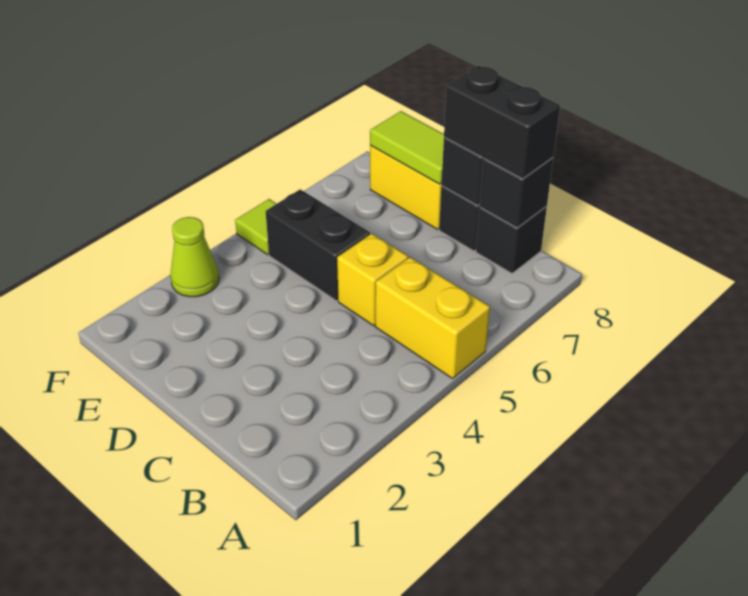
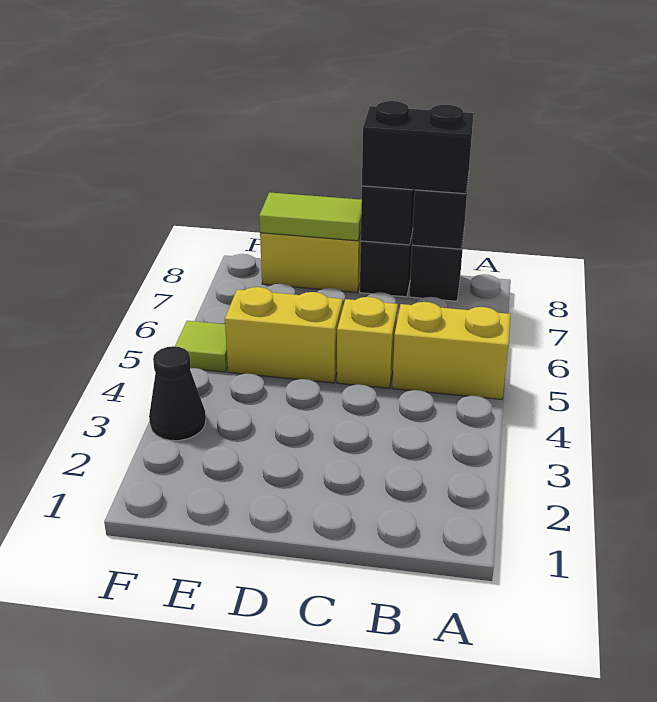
black 1x2 brick [266,189,370,301] -> yellow 1x2 brick [225,287,343,383]
lime 1x1 cone [170,217,219,297] -> black 1x1 cone [149,346,206,441]

